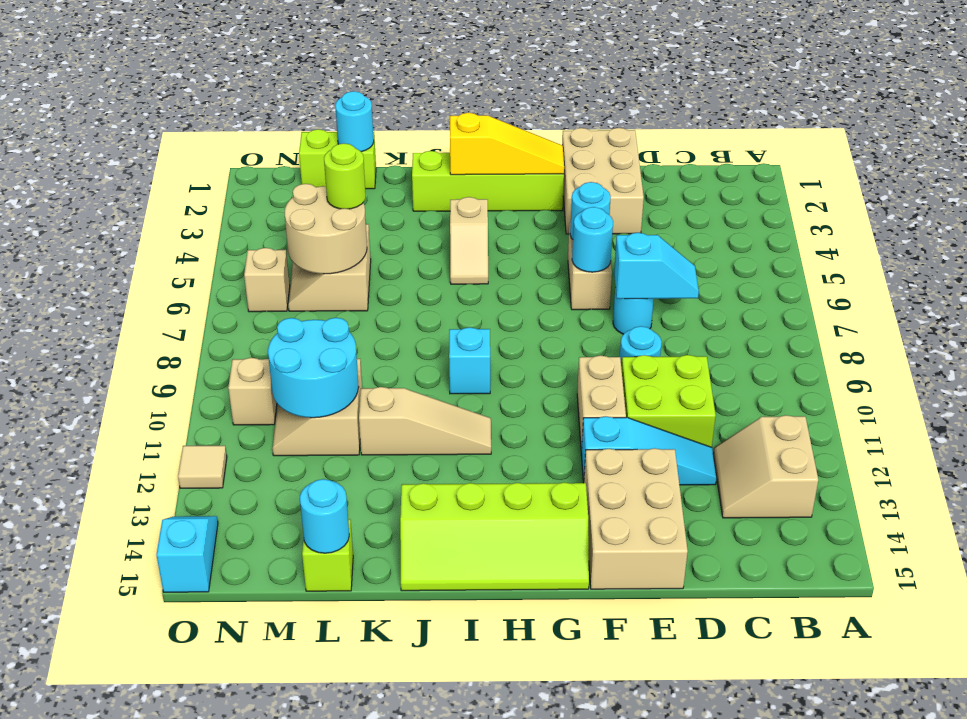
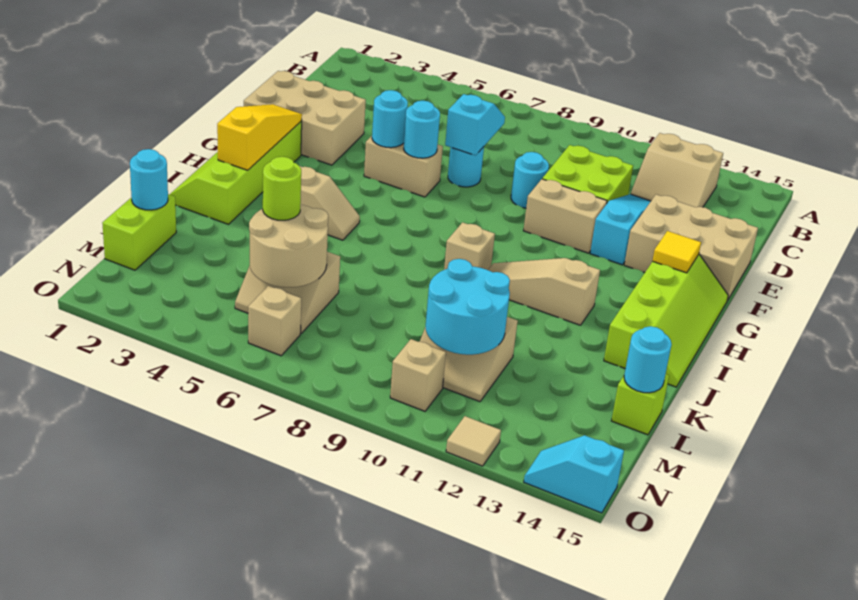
none -> yellow 1x1 tile [653,231,701,273]
cyan 1x1 brick [449,327,490,394] -> tan 1x1 brick [444,222,495,270]
tan 1x3 slope [359,387,491,455] -> tan 1x3 slope turned to [488,258,600,325]

